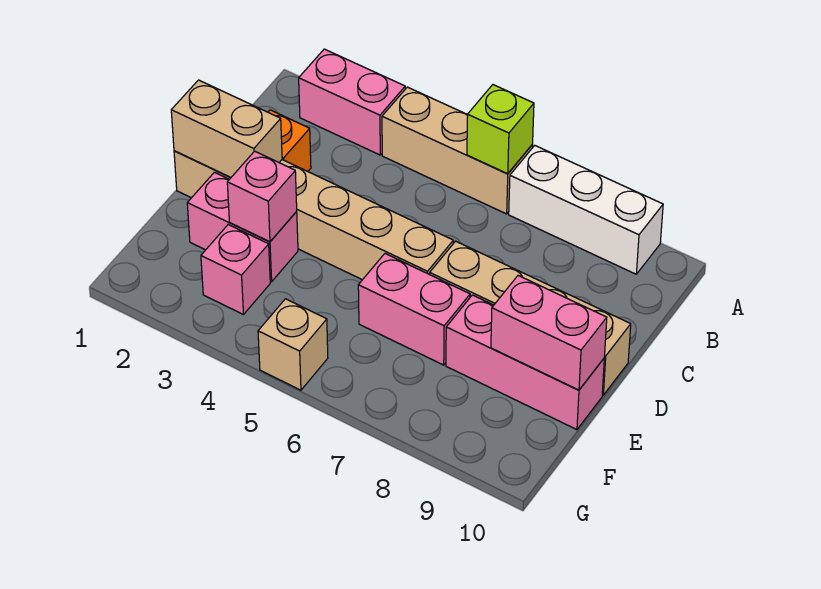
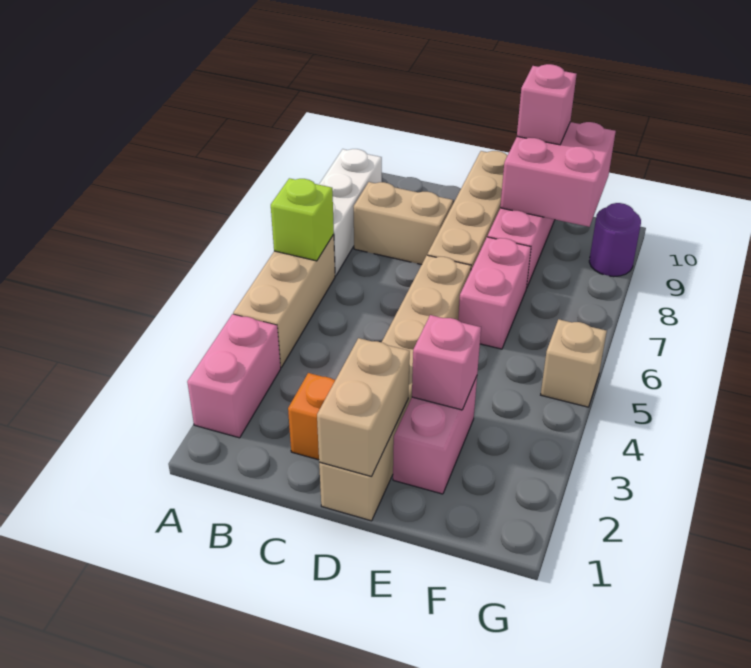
none -> tan 1x2 brick [354,182,453,265]
pink 1x2 brick [491,276,607,390] -> pink 2x2 brick [500,122,616,227]
pink 1x1 brick [201,225,270,315] -> pink 1x1 brick moved to [517,64,577,145]
none -> purple 1x1 round brick [589,203,641,277]

